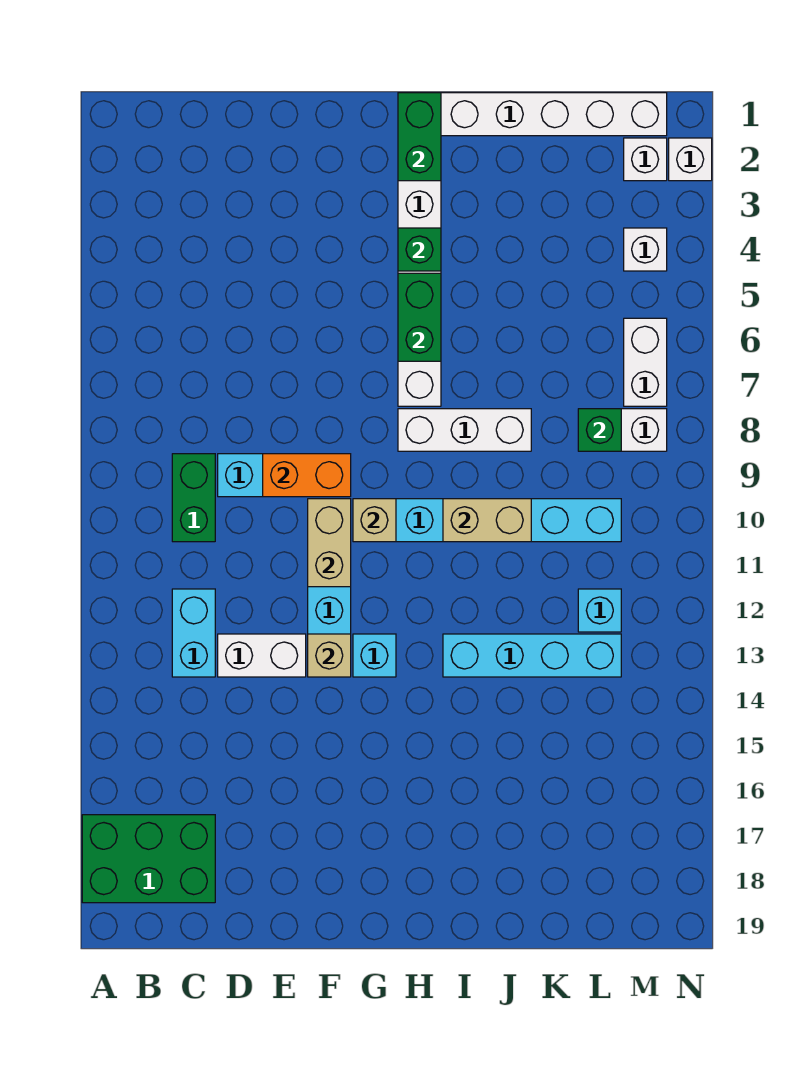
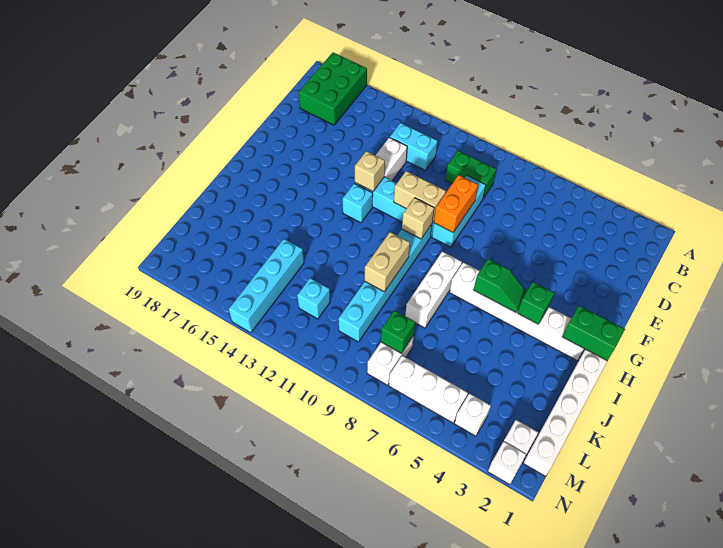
green 1x2 brick [398,273,441,361] -> green 1x2 slope [474,259,527,313]
cyan 1x4 brick [443,634,621,677] -> cyan 1x4 brick moved to [229,239,304,333]
white 1x2 brick [624,318,667,406] -> white 1x3 brick [389,356,468,423]

